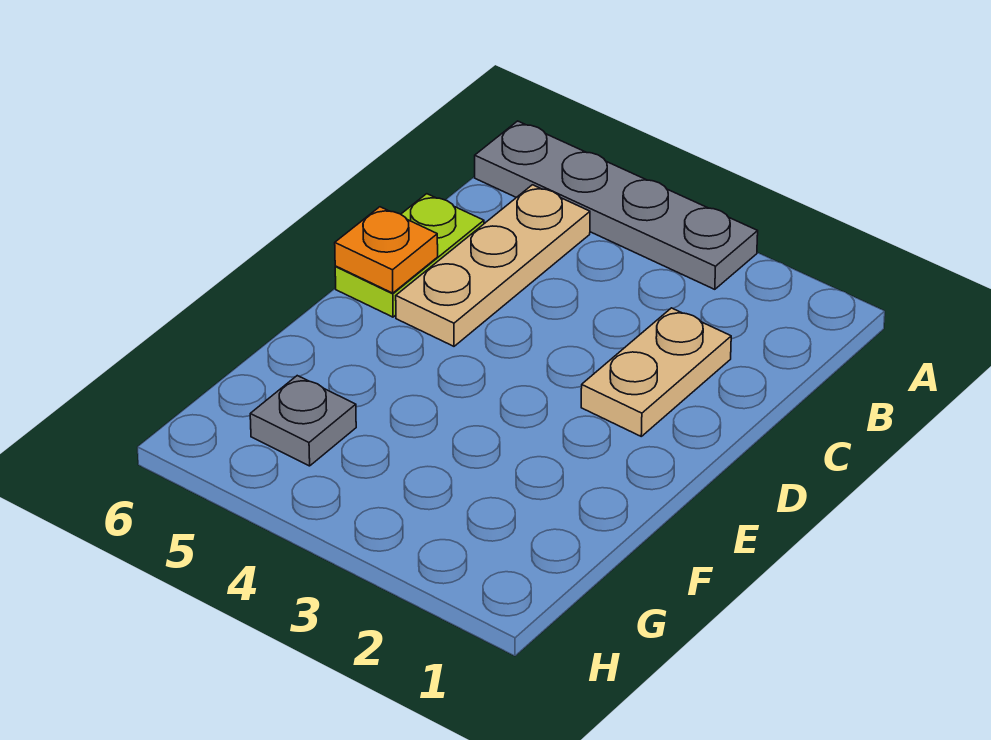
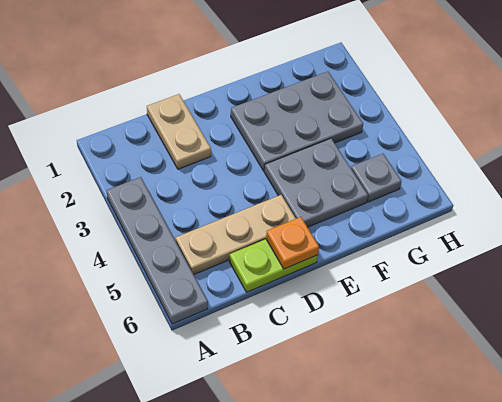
tan 1x2 plate [581,308,731,436] -> tan 1x2 plate turned to [147,94,211,169]
none -> grey 2x3 plate [231,72,363,171]
none -> grey 2x2 plate [264,139,368,227]

